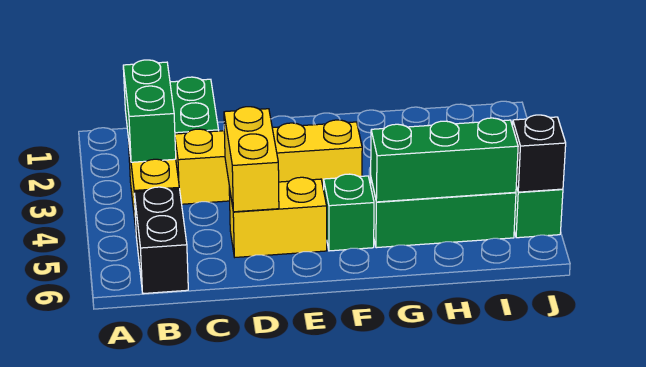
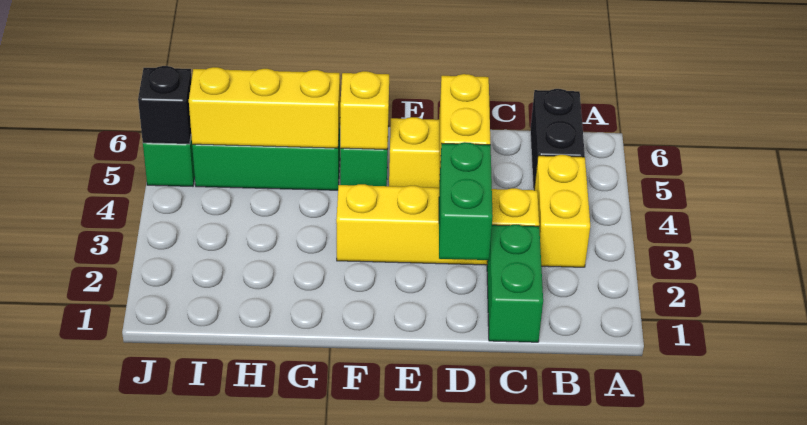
green 1x2 brick [123,60,176,162] -> green 1x2 brick moved to [439,142,493,260]
none -> yellow 1x1 brick [340,71,389,149]
green 1x3 brick [371,118,518,202] -> yellow 1x3 brick [189,67,340,148]

